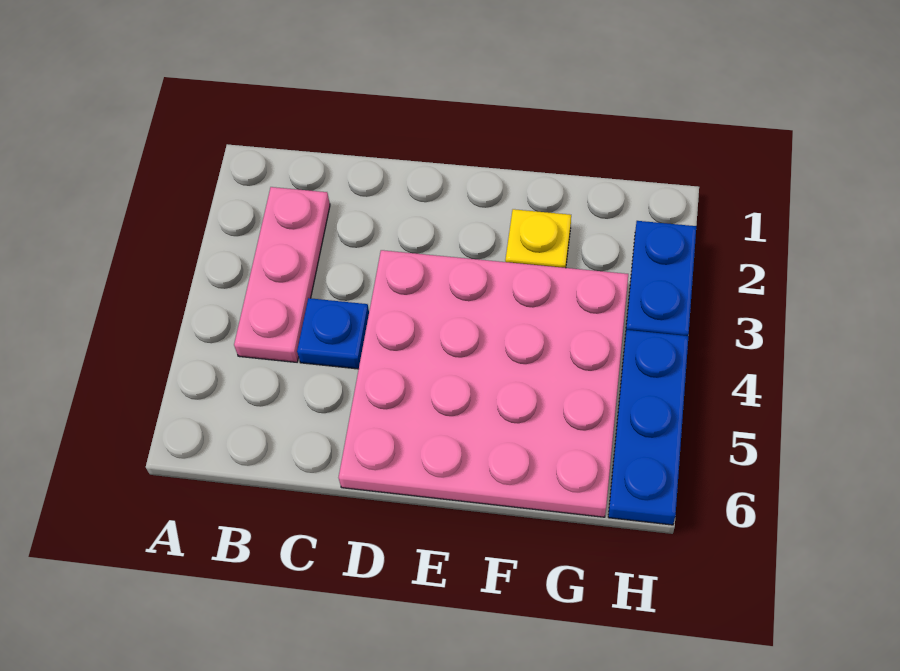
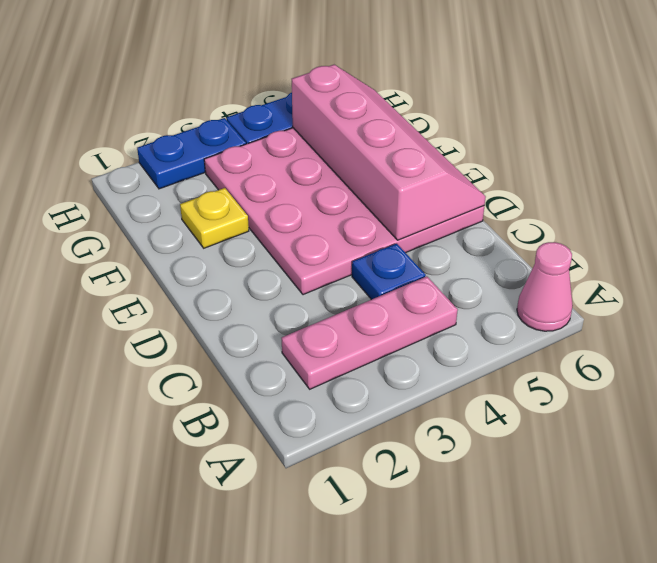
none -> pink 1x1 cone [517,242,573,331]
none -> pink 2x4 slope [292,65,486,240]

